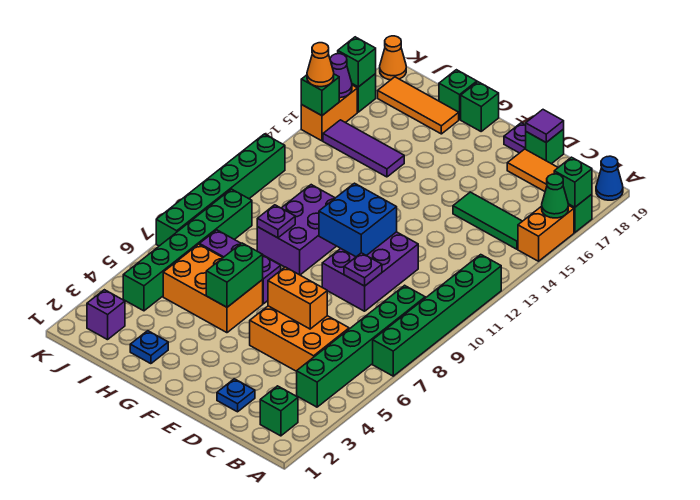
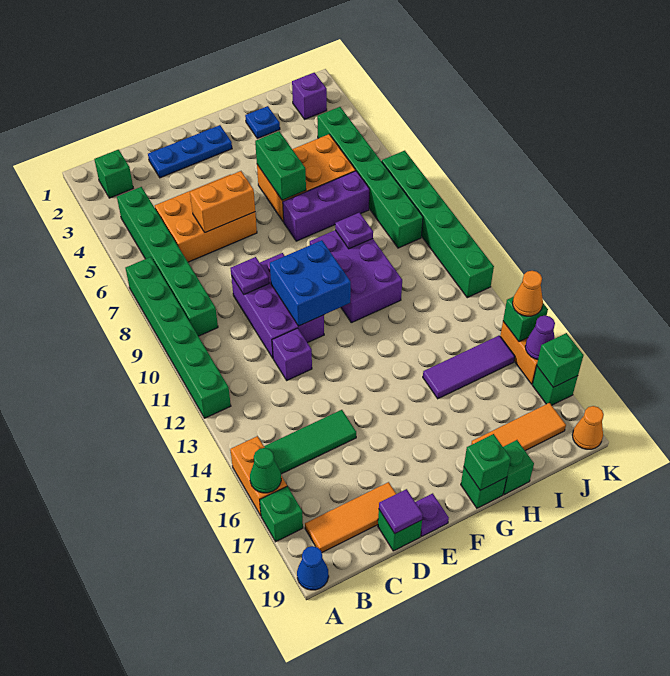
green 1x1 brick [554,157,592,207] -> green 1x1 brick moved to [464,434,511,490]
blue 1x1 plate [217,379,255,412] -> blue 1x3 plate [148,125,232,178]
none -> purple 1x1 brick [272,328,312,380]

